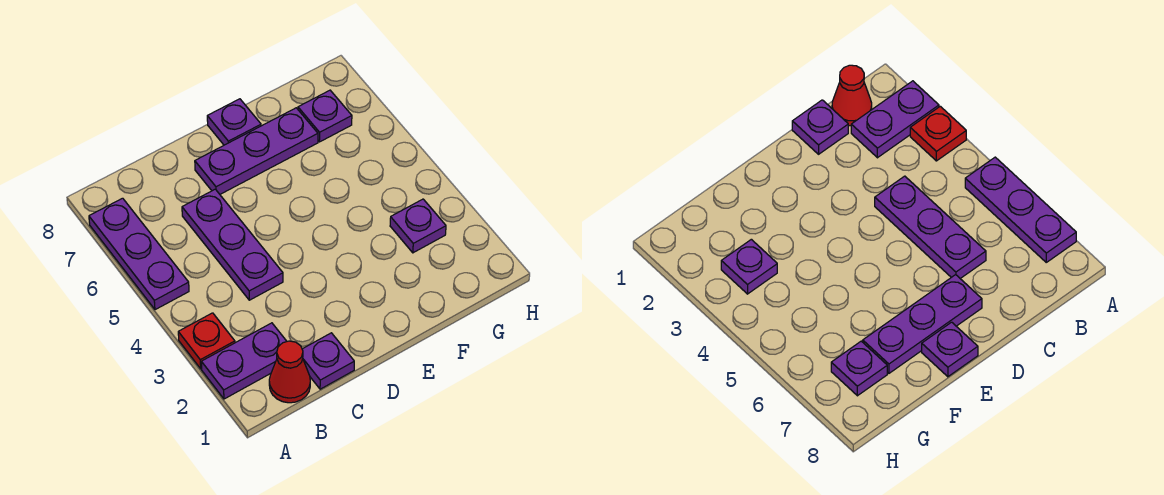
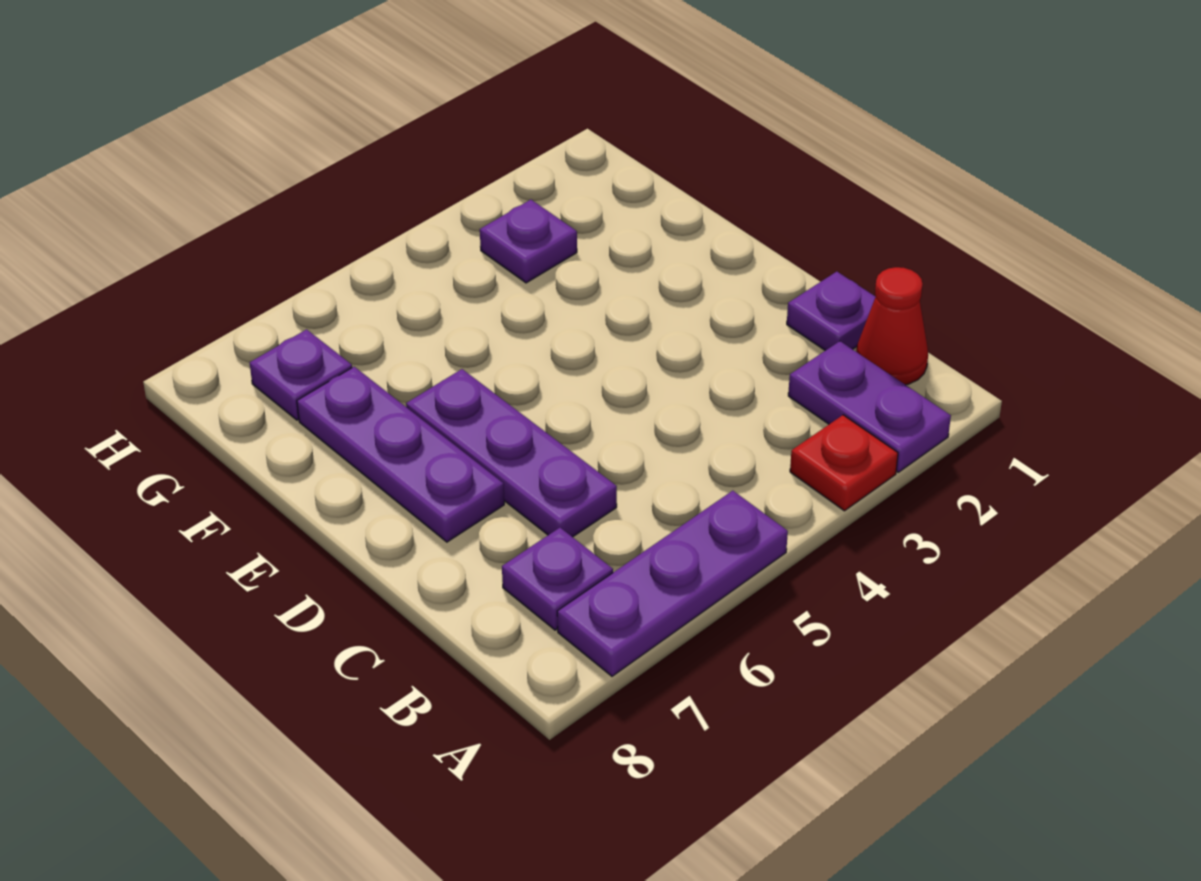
purple 1x3 plate [182,189,283,300] -> purple 1x3 plate turned to [406,369,617,537]
purple 1x1 plate [207,99,261,145] -> purple 1x1 plate moved to [502,528,613,630]

